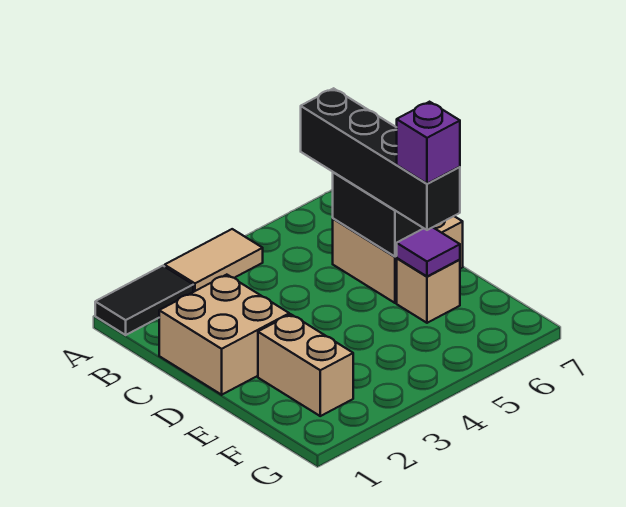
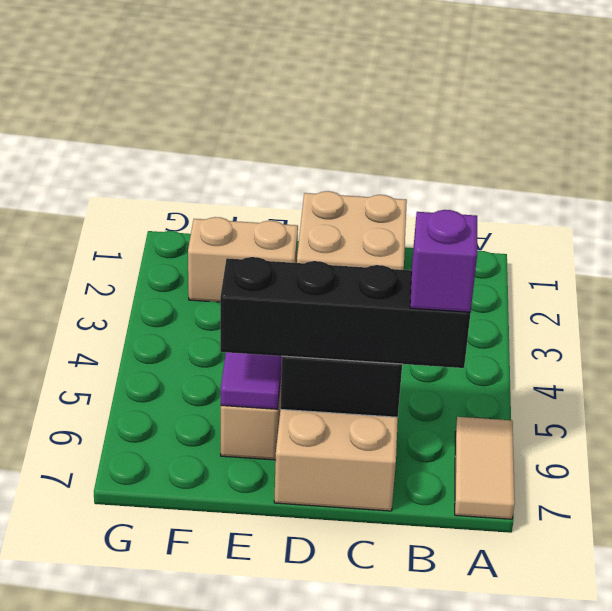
black 1x2 tile [95,266,193,335] -> none
tan 1x2 tile [165,229,263,292] -> tan 1x2 tile moved to [455,417,515,519]
purple 1x1 brick [397,102,460,184] -> purple 1x1 brick moved to [410,210,477,312]

